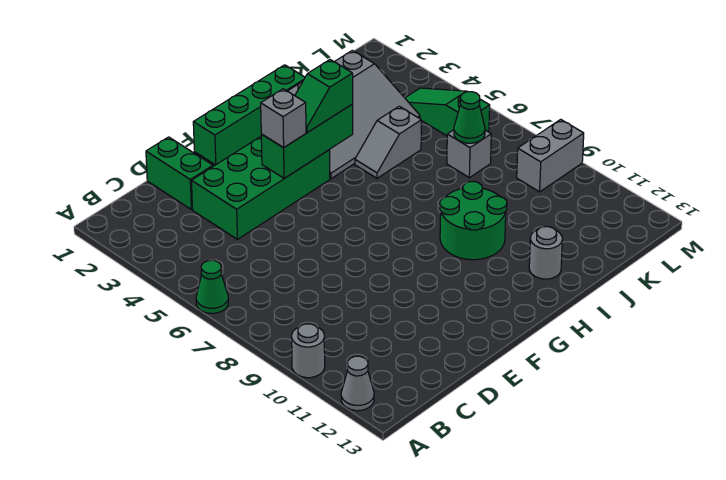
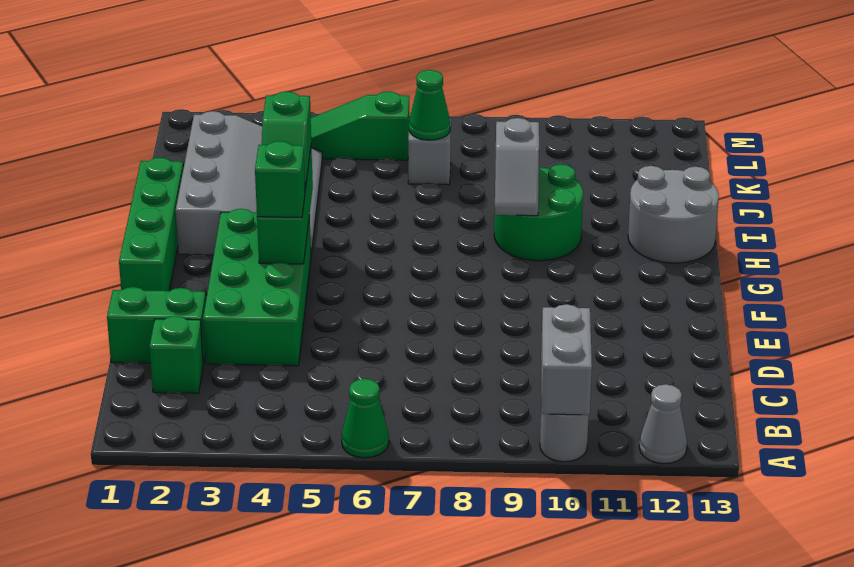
none -> green 1x1 brick [149,316,203,393]
grey 1x1 brick [261,89,306,148] -> green 1x1 brick [255,141,305,218]
grey 1x2 slope [355,106,421,178] -> grey 1x2 slope moved to [495,118,539,216]
grey 1x1 round brick [529,227,562,279] -> grey 2x2 round brick [628,166,719,263]
grey 1x2 brick [517,119,584,192] -> grey 1x2 brick moved to [541,304,592,415]

